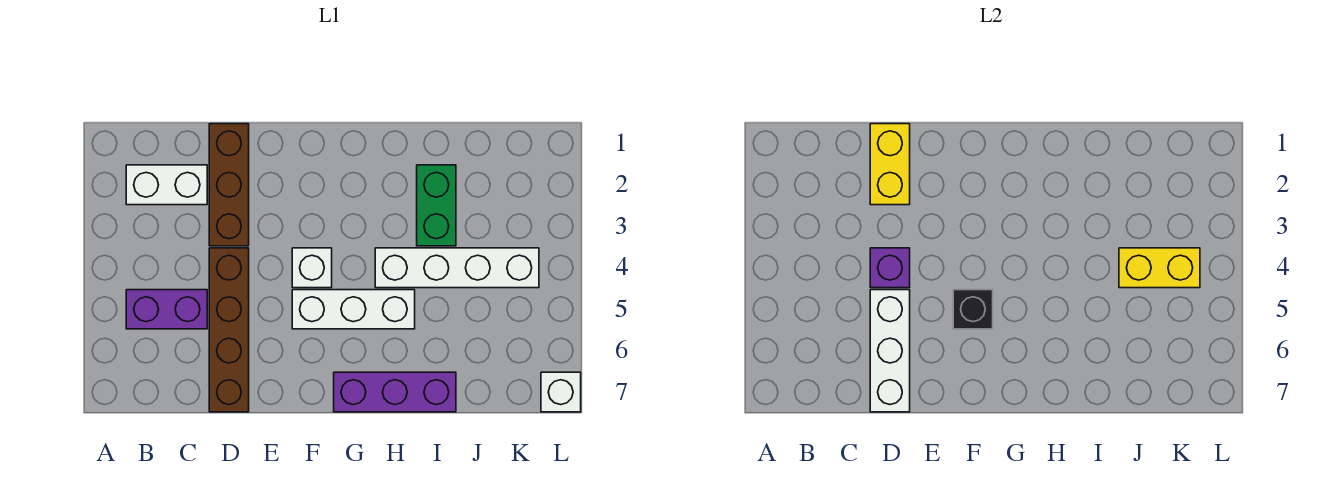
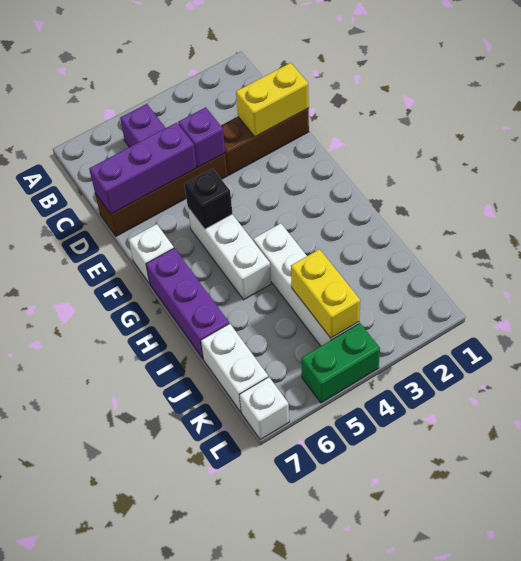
white 1x2 brick [126,165,207,205] -> white 1x2 brick moved to [201,324,268,412]
white 1x3 brick [870,290,910,412] -> purple 1x3 brick [89,123,197,214]
white 1x1 brick [292,248,332,288] -> white 1x1 brick moved to [129,224,174,284]
green 1x2 brick [417,165,456,246] -> green 1x2 brick moved to [301,323,380,403]

